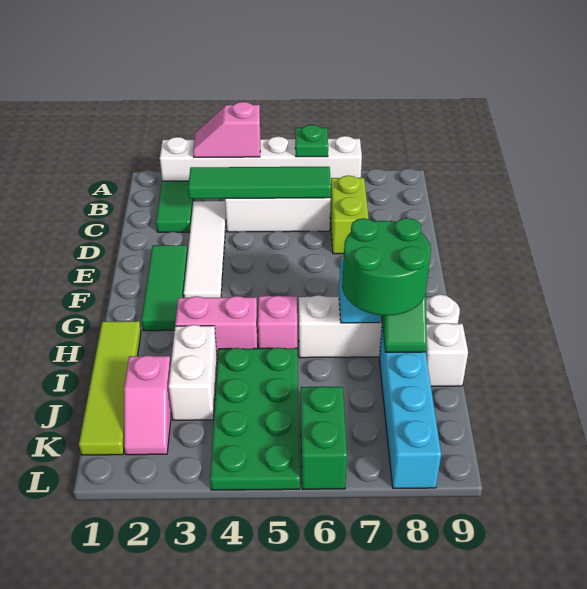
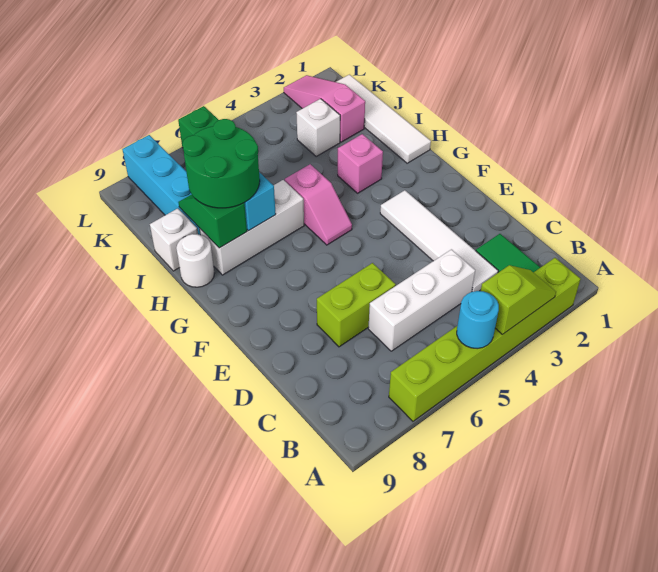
white 1x6 brick [160,136,362,181] -> lime 1x6 brick [389,258,581,421]
pink 1x2 slope [193,102,260,157] -> lime 1x2 slope [481,265,556,334]
none -> cyan 1x1 round brick [457,291,499,349]
green 1x1 plate [295,125,328,157] -> none
green 1x4 tile [188,167,331,199] -> none
lime 1x2 brick [330,175,369,254] -> lime 1x2 brick turned to [317,263,396,347]
green 1x3 tile [142,245,188,331] -> none
lime 1x4 tile [79,321,141,455] -> white 1x4 tile [336,75,431,163]
pink 1x2 brick [175,296,258,358] -> pink 1x1 brick [338,134,383,193]
white 1x2 brick [169,325,217,420] -> white 1x1 brick [296,99,340,156]
green 2x4 plate [210,348,300,490] -> none
pink 1x2 slope [124,355,172,455] -> pink 1x3 slope [284,75,365,142]

